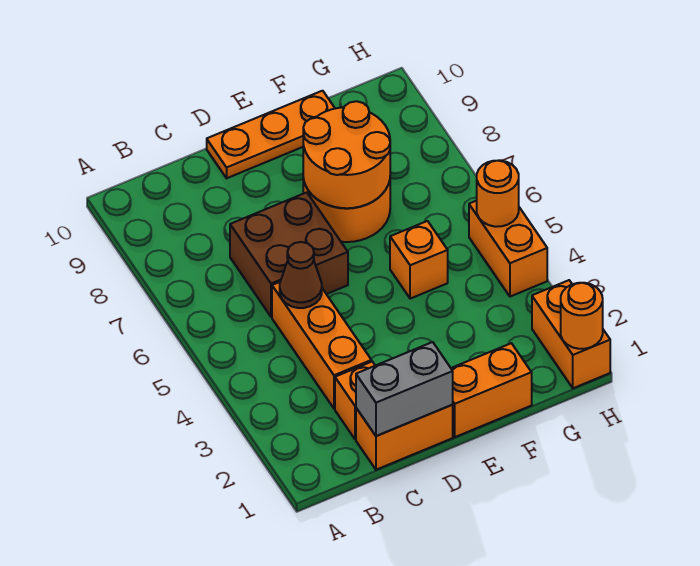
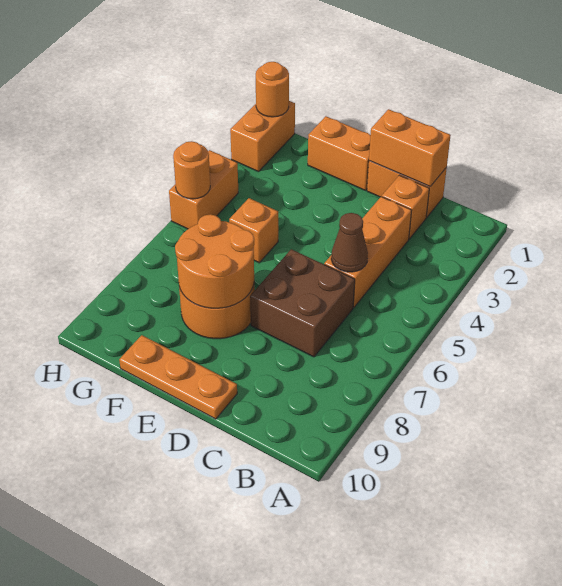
grey 1x2 brick [356,342,453,436] -> orange 1x2 brick [369,109,451,187]

